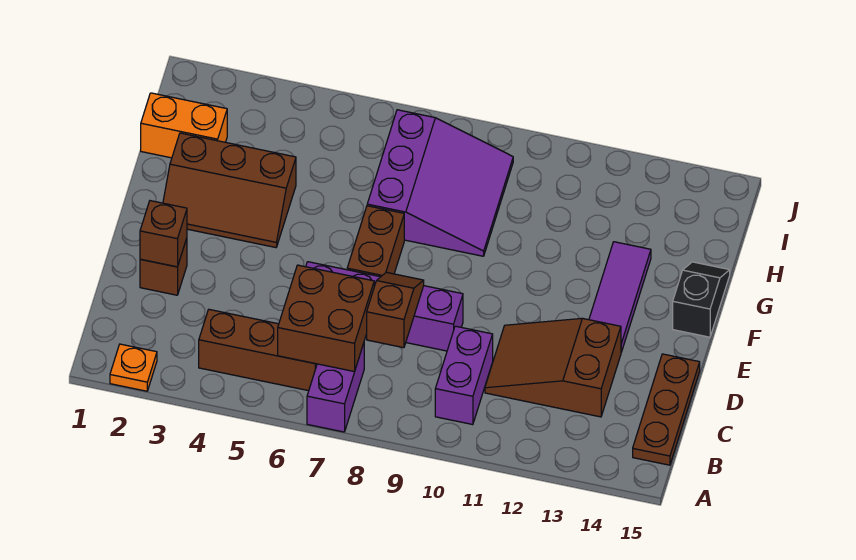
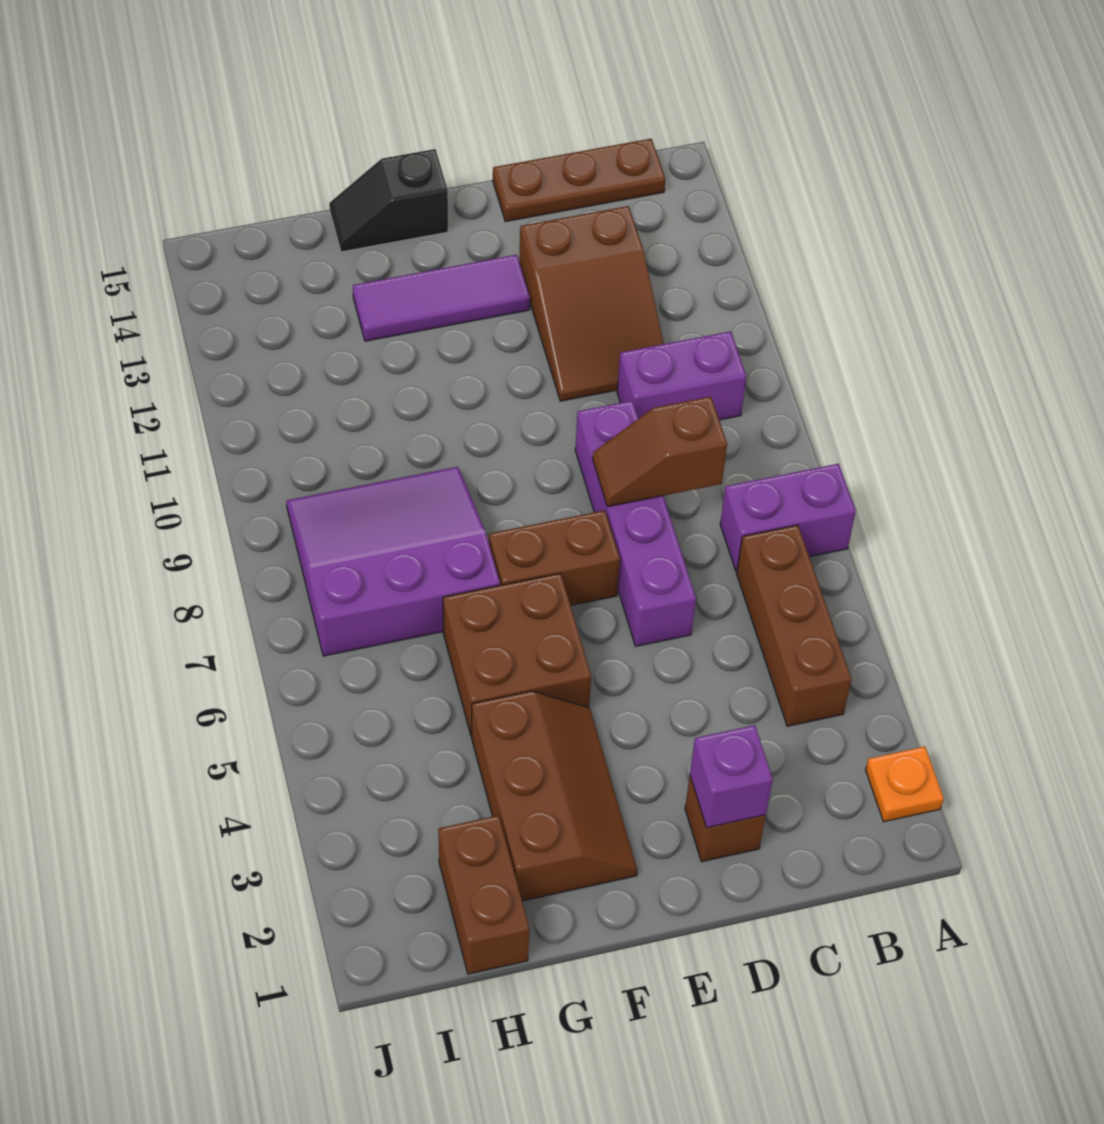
brown 2x2 brick [278,265,374,372] -> brown 2x2 brick moved to [443,573,591,737]
brown 1x1 brick [140,201,187,267] -> purple 1x1 brick [690,725,773,828]
orange 1x2 brick [141,93,227,158] -> brown 1x2 brick [438,815,529,974]

